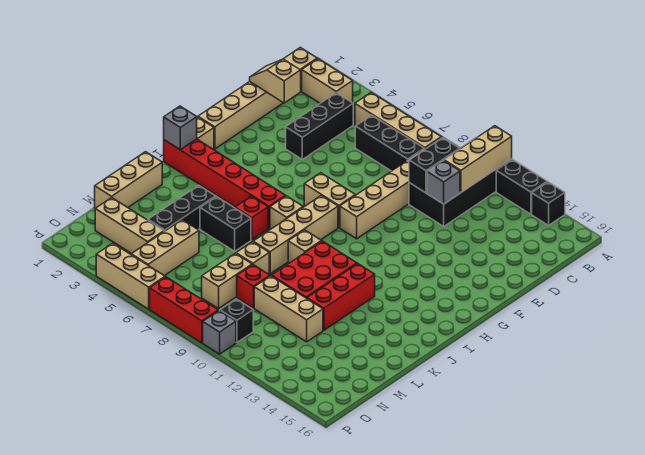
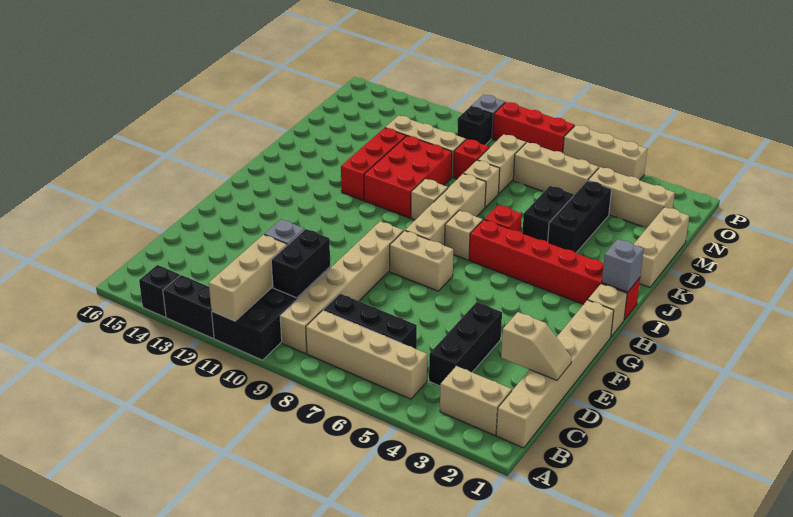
black 1x2 brick [200,197,251,251] -> black 1x2 brick turned to [522,186,574,242]
tan 1x3 brick [131,220,199,276] -> tan 1x3 brick turned to [513,142,599,195]

